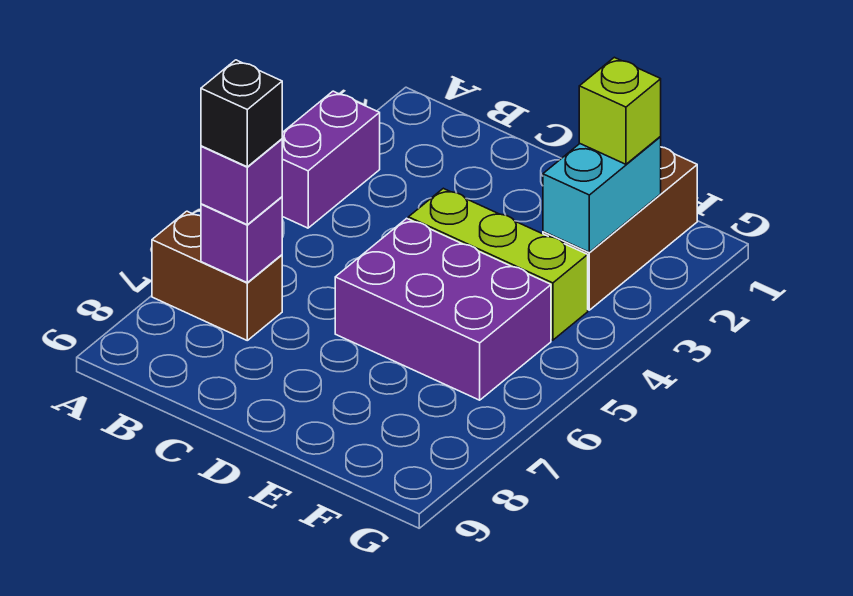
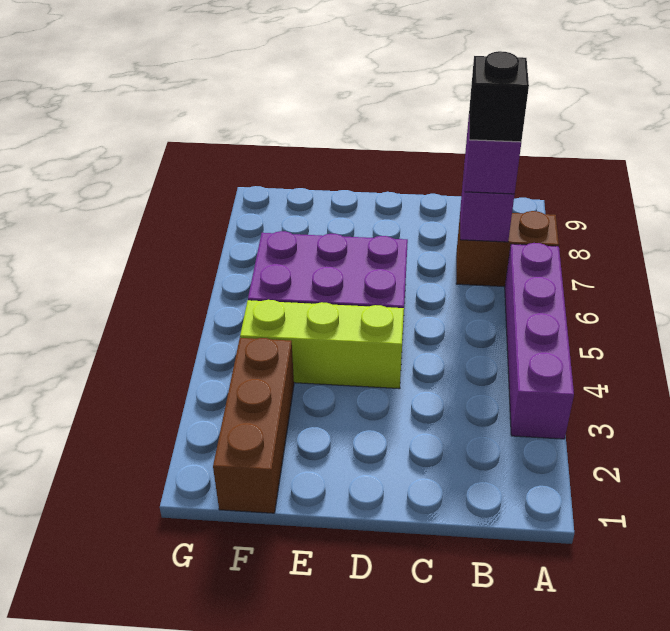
purple 1x2 brick [282,91,380,228] -> purple 1x4 brick [505,243,574,439]
cyan 1x2 brick [543,136,661,252] -> none
lime 1x1 brick [579,57,661,164] -> none

